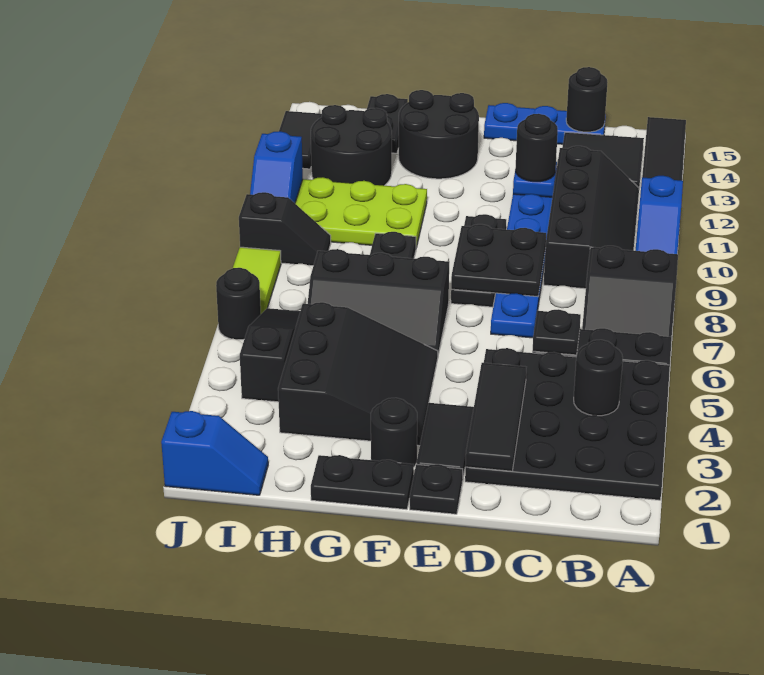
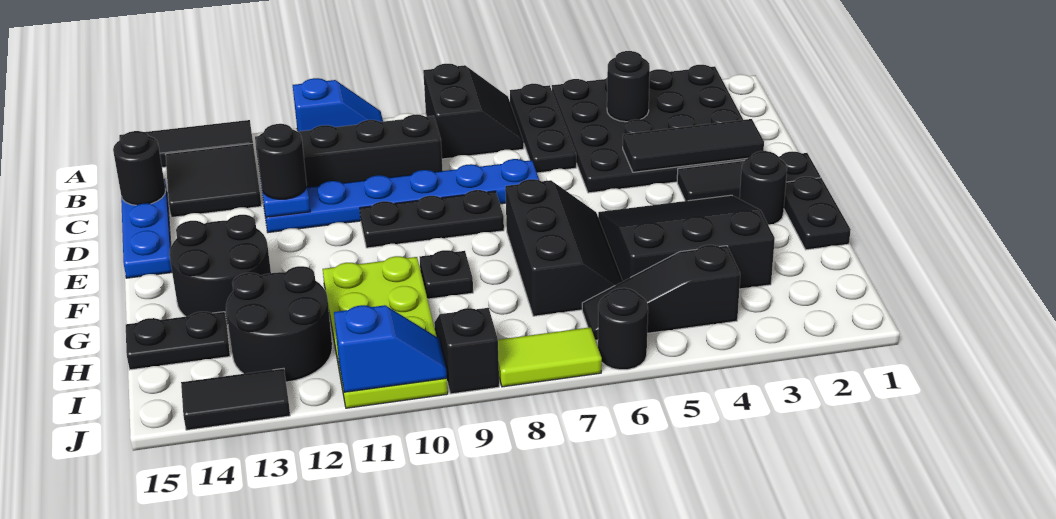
black 1x1 plate [533,309,581,355] -> none
black 2x2 plate [451,224,546,297] -> none
blue 1x2 slope [161,411,268,495] -> none

